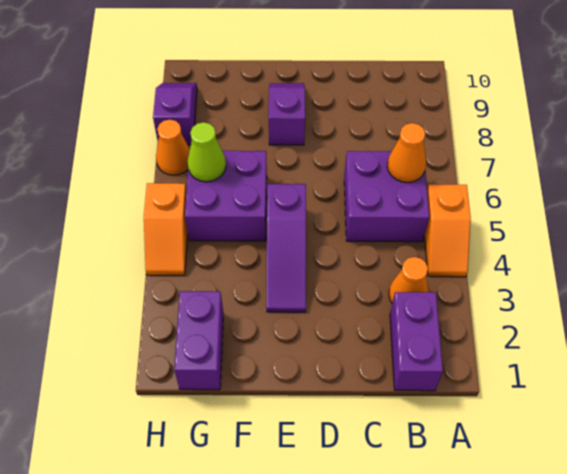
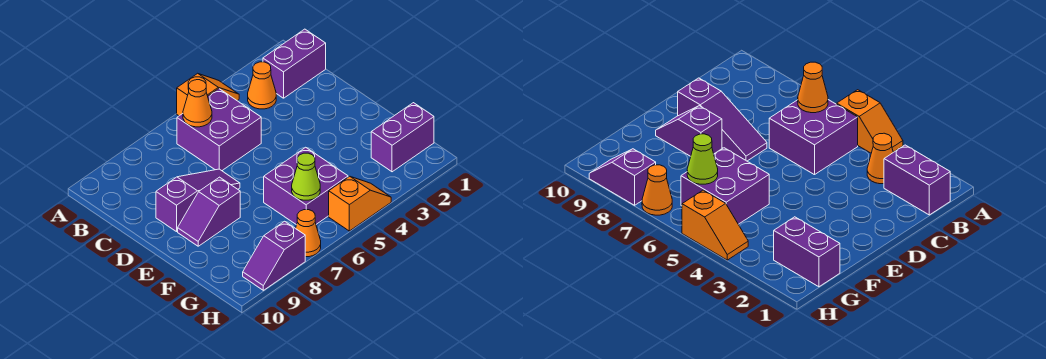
purple 1x3 slope [266,184,306,312] -> purple 1x3 slope moved to [156,169,240,232]

